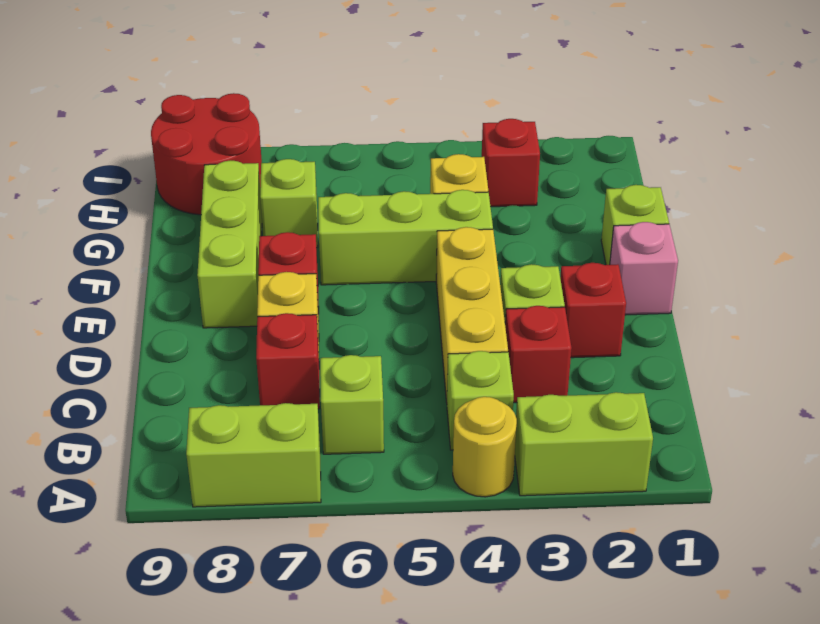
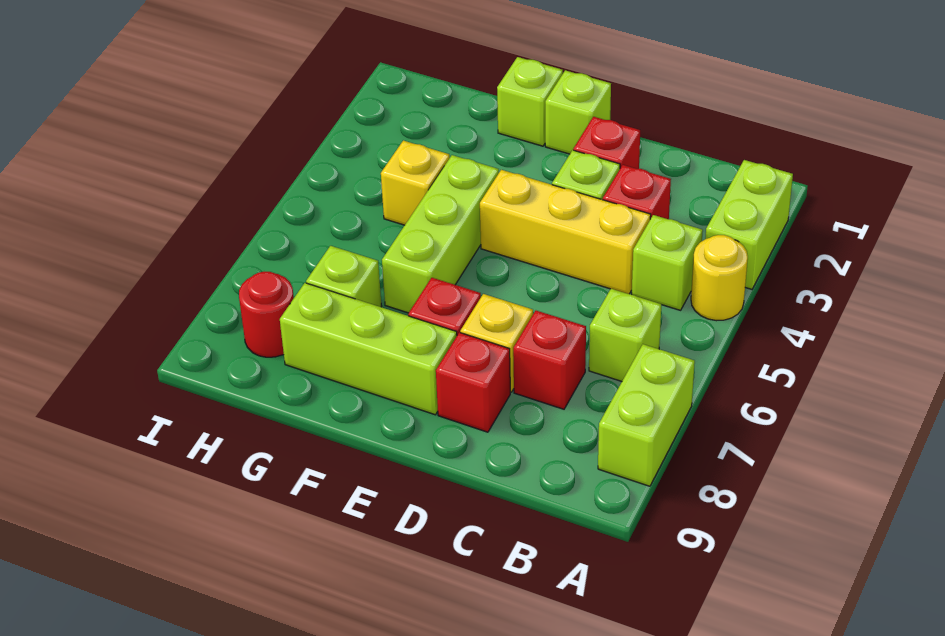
pink 1x1 brick [610,222,678,315] -> lime 1x1 brick [545,70,611,154]
red 1x1 brick [482,119,540,207] -> red 1x1 brick moved to [436,332,510,432]
red 2x2 round brick [151,93,262,215] -> red 1x1 round brick [239,272,294,357]

